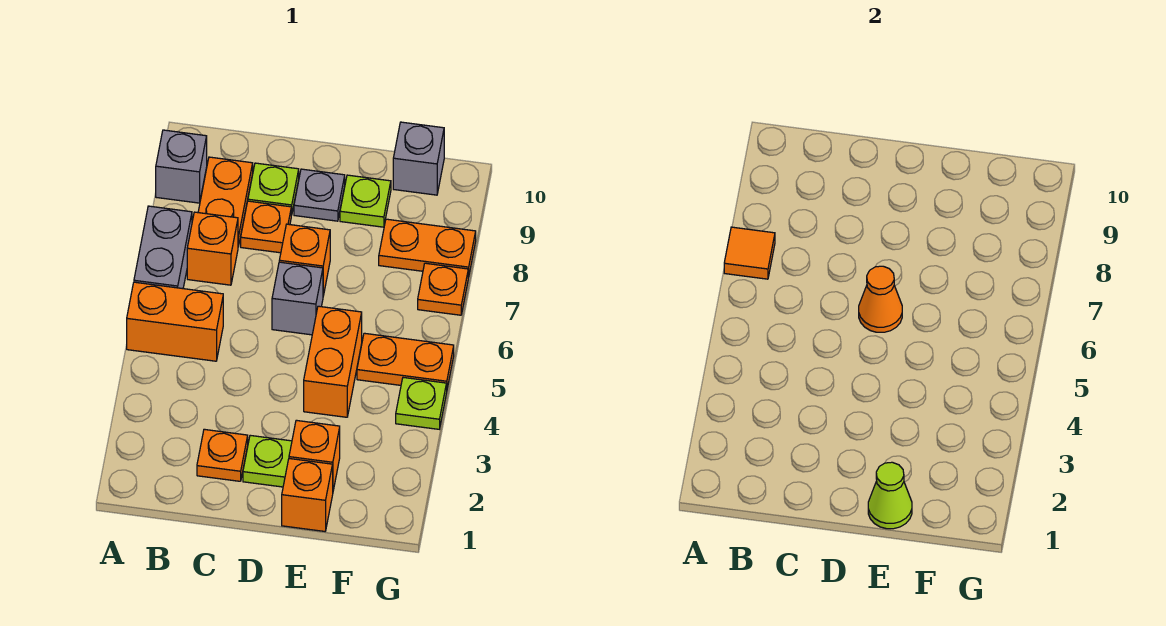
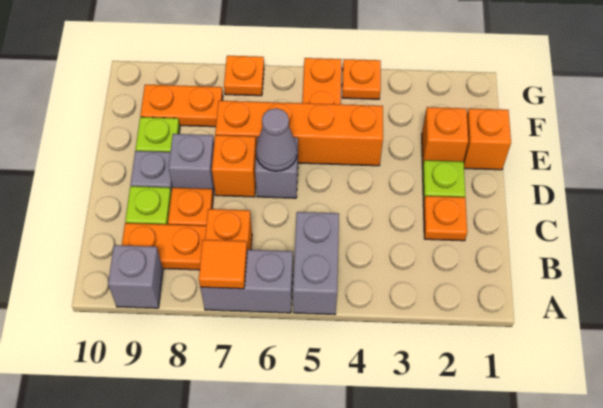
orange 1x2 brick [127,282,223,361] -> grey 1x2 brick [293,212,339,315]
orange 1x1 cone [859,266,902,332] -> grey 1x1 cone [256,108,297,171]
lime 1x1 cone [868,462,912,529] -> none
orange 1x2 brick [304,306,362,417] -> orange 1x4 brick [215,101,383,166]
orange 1x2 plate [379,219,476,277] -> orange 1x2 plate turned to [140,85,223,127]
grey 1x1 brick [393,122,444,195] -> grey 1x1 brick moved to [169,134,214,195]
lime 1x1 plate [396,377,447,429] -> orange 1x1 plate [342,59,381,99]

